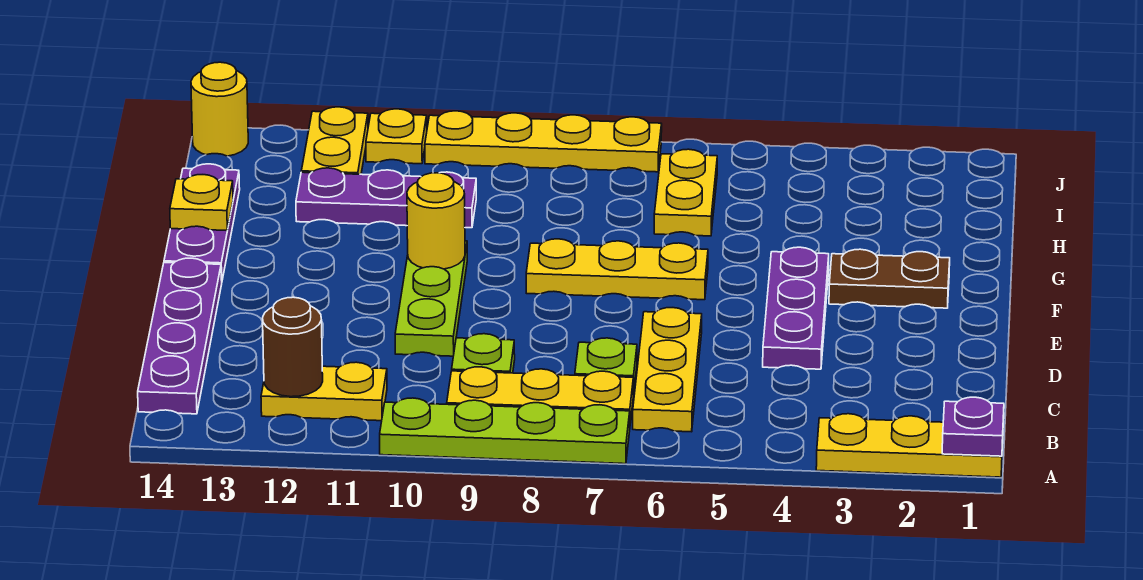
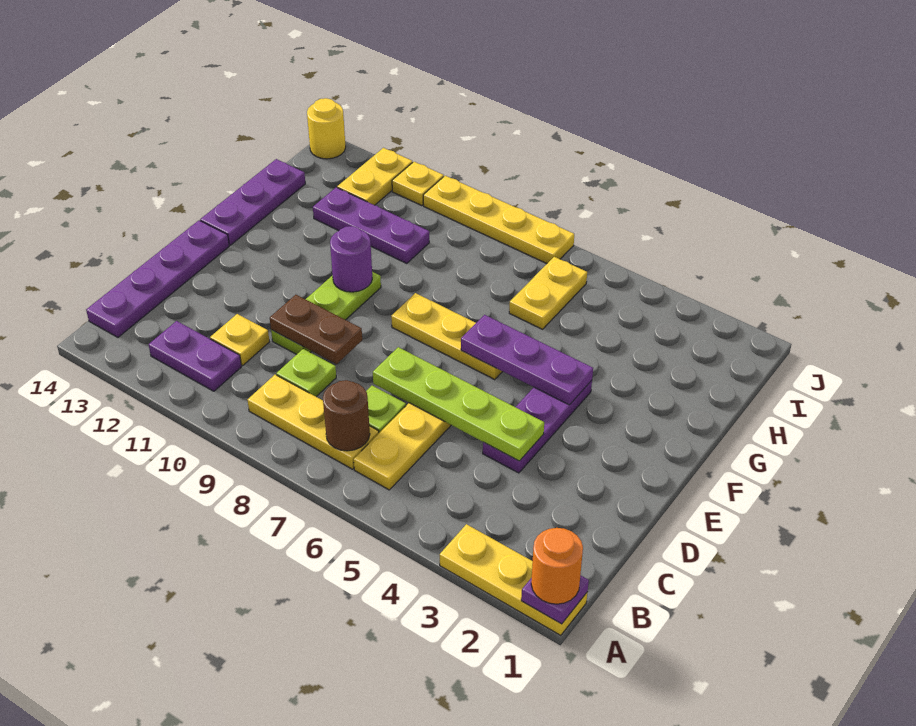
none -> orange 1x1 round brick [531,528,583,604]
lime 1x4 plate [380,398,630,464] -> lime 1x4 plate moved to [373,347,544,461]
yellow 1x2 plate [261,362,387,421] -> purple 1x2 plate [149,321,241,391]
brown 1x1 round brick [263,297,323,397] -> brown 1x1 round brick moved to [323,380,370,451]
brown 1x2 plate [829,249,950,308] -> brown 1x2 plate moved to [270,295,362,364]
none -> purple 1x3 plate [461,315,593,405]
yellow 1x1 round brick [407,173,465,269] -> purple 1x1 round brick [330,226,372,292]
yellow 1x1 plate [170,175,233,231] -> yellow 1x1 plate moved to [210,314,270,366]

